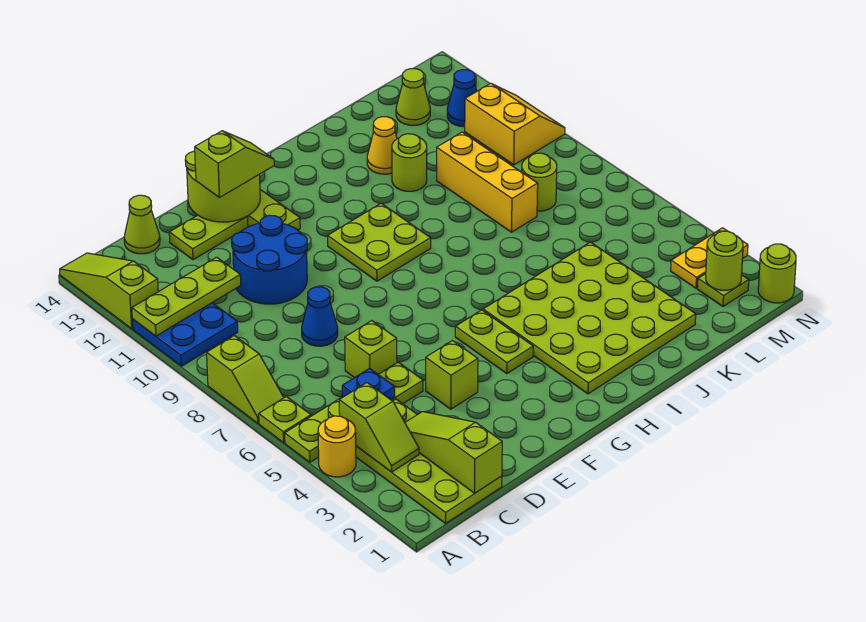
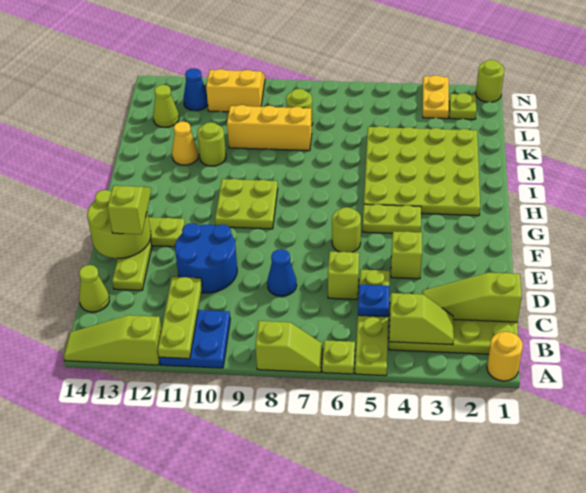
yellow 1x1 round brick [318,416,356,477] -> yellow 1x1 round brick moved to [487,332,523,381]
lime 1x1 round brick [706,231,743,290] -> lime 1x1 round brick moved to [332,207,361,252]

